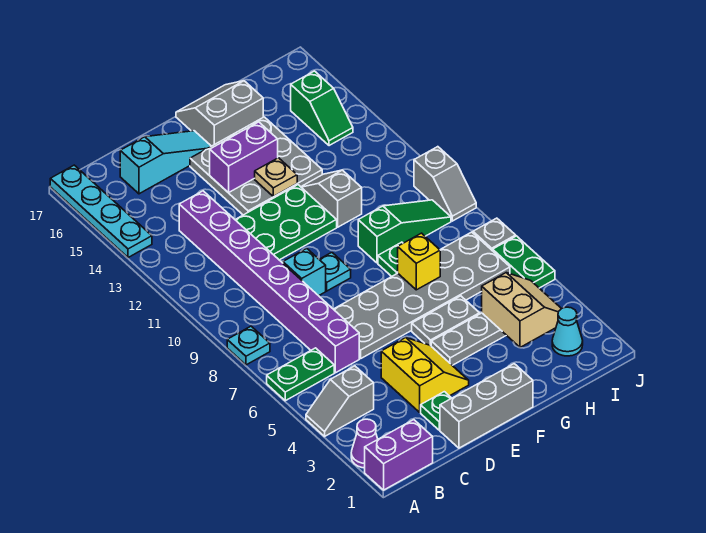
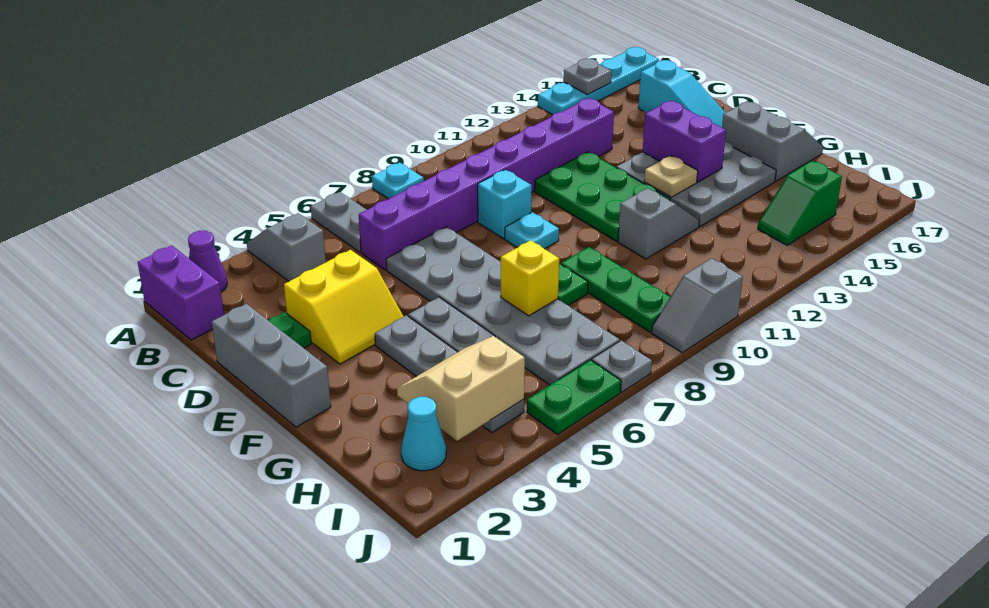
green 1x2 plate [267,348,334,401] -> grey 1x2 plate [311,192,367,252]
none -> grey 1x1 plate [563,58,612,95]
green 1x3 slope [358,200,451,263] -> green 1x3 plate [561,247,670,332]
tan 2x2 slope [482,273,561,347] -> tan 2x2 slope turned to [397,336,525,441]

